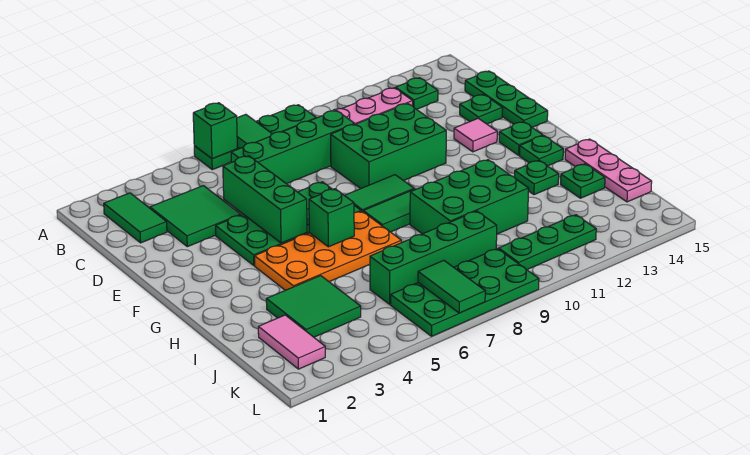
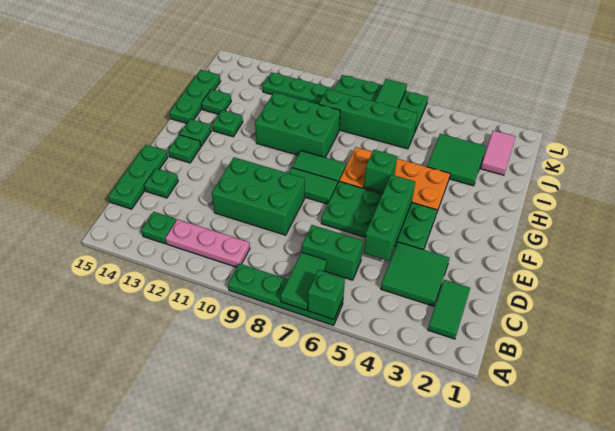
green 1x4 brick [231,110,355,184] -> green 1x2 brick [302,225,363,280]
pink 1x1 tile [454,118,497,152] -> none
pink 1x3 plate [565,139,652,202] -> green 1x3 plate [170,70,221,123]

